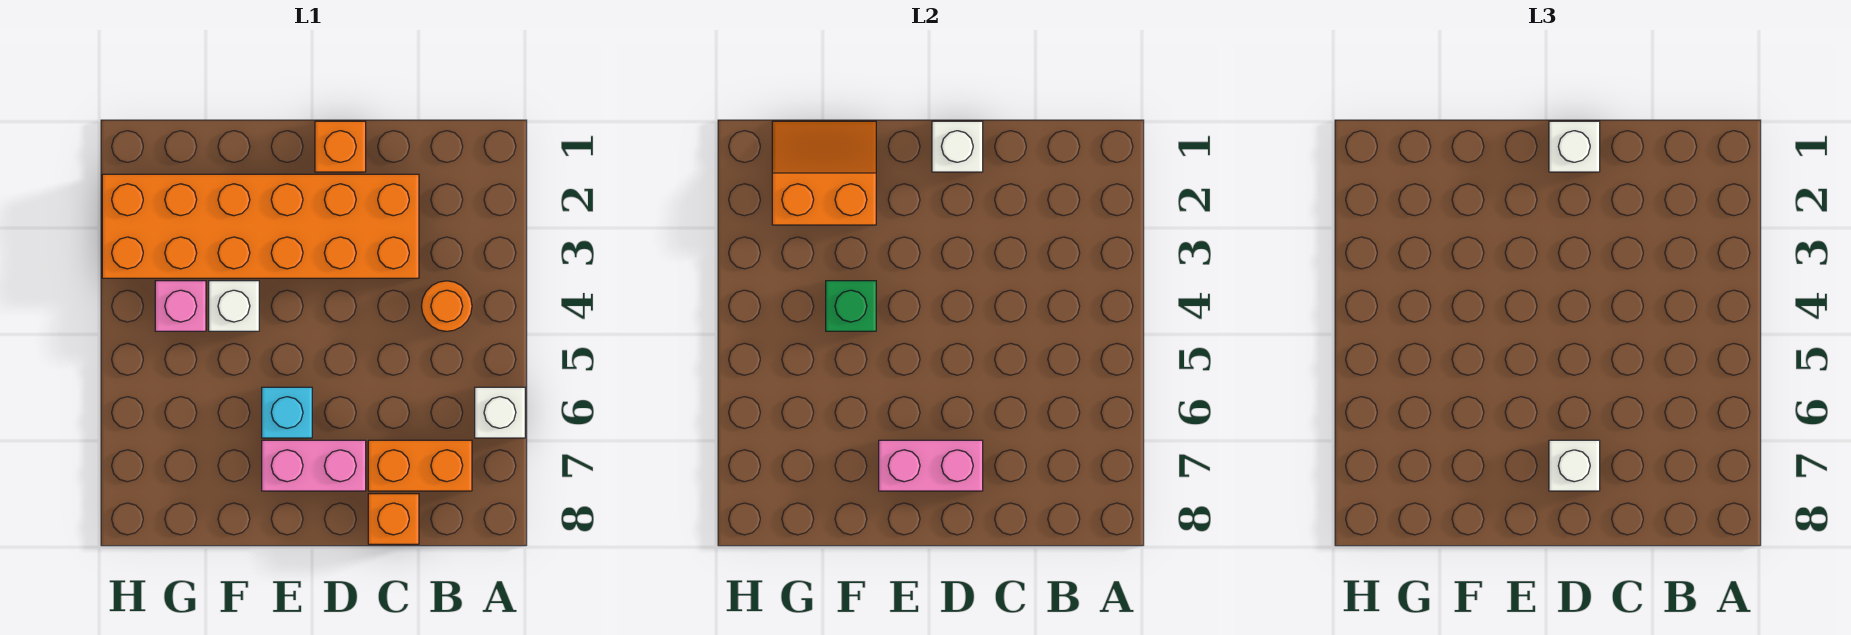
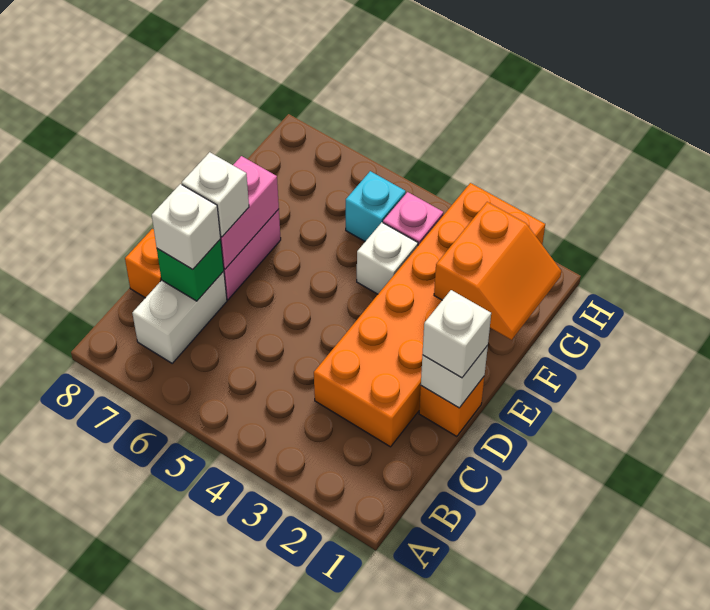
white 1x1 brick [475,387,525,438] -> white 1x1 brick moved to [152,184,221,269]
orange 1x1 round brick [421,281,472,331] -> none
orange 1x2 brick [368,440,472,491] -> white 1x2 brick [132,271,227,363]
cyan 1x1 brick [262,387,312,438] -> cyan 1x1 brick moved to [346,171,406,241]
green 1x1 brick [826,281,876,331] -> green 1x1 brick moved to [157,239,224,301]

